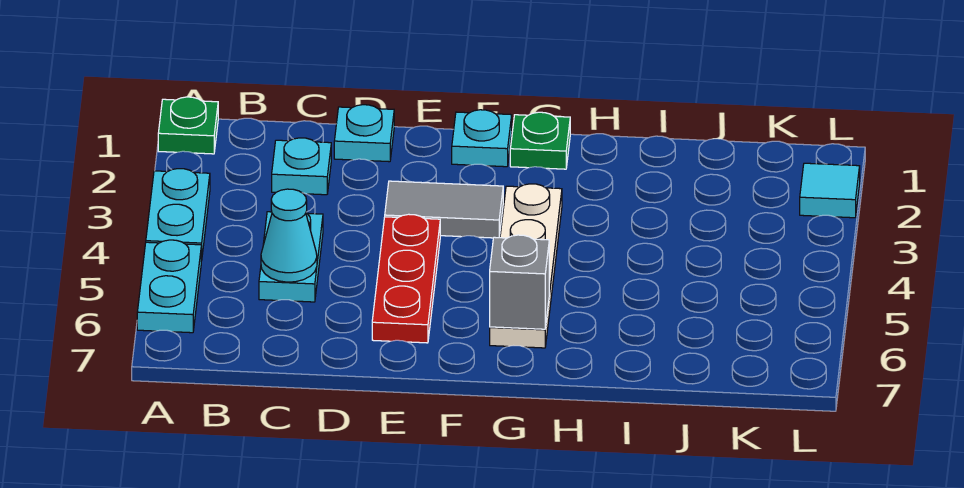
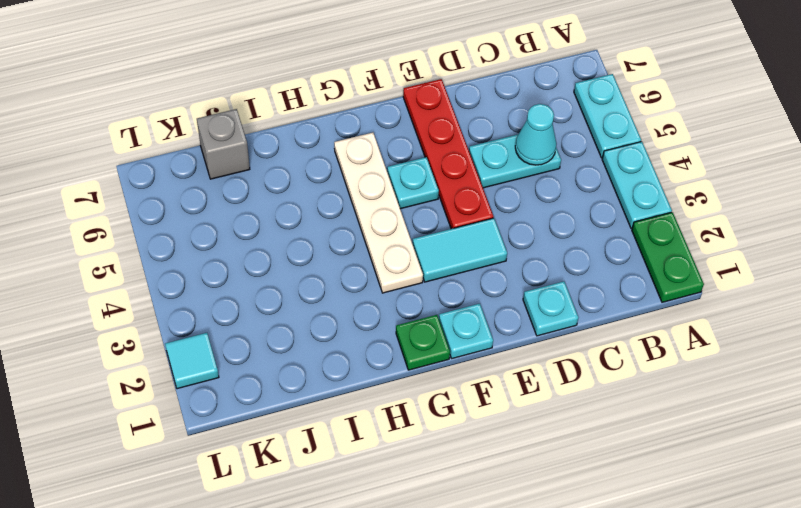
green 1x1 plate [158,97,218,154] -> green 1x2 plate [632,212,704,302]
cyan 1x1 plate [272,138,331,195] -> cyan 1x1 plate moved to [387,157,439,209]
cyan 1x2 plate [259,212,323,302] -> cyan 1x2 plate turned to [469,135,561,188]
grey 1x2 tile [385,181,503,238] -> cyan 1x2 tile [413,218,507,282]
red 1x3 plate [372,214,440,343] -> red 1x4 plate [403,79,493,229]
grey 1x1 brick [490,235,549,329] -> grey 1x1 brick moved to [197,109,250,179]

